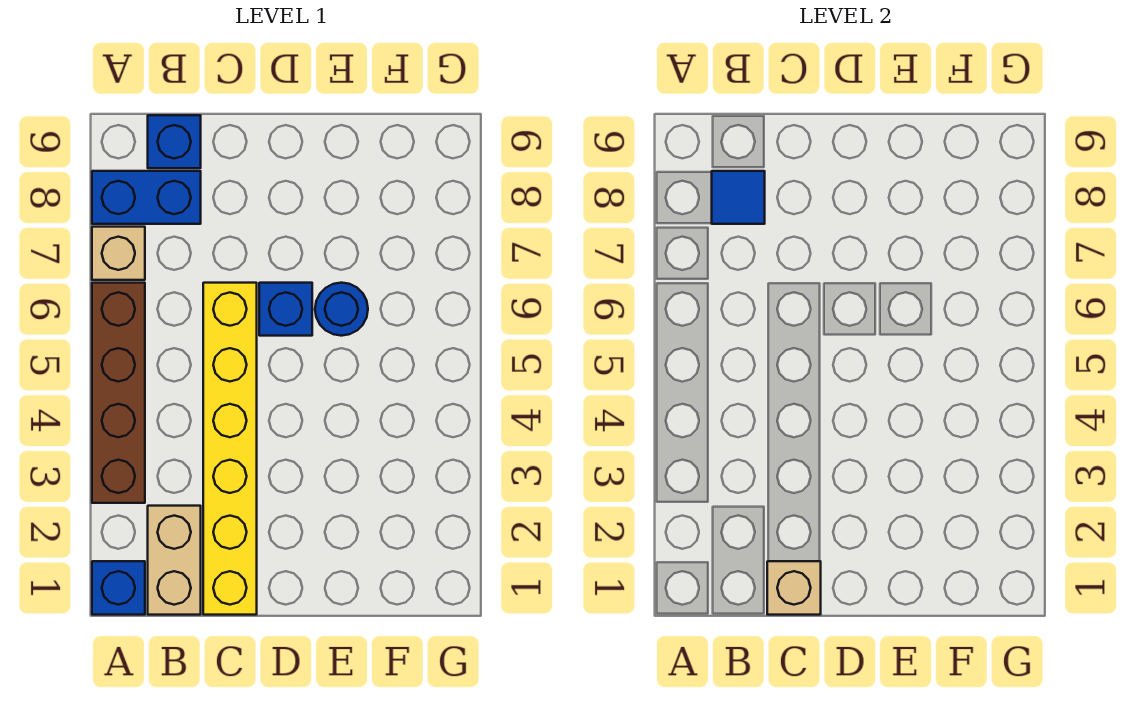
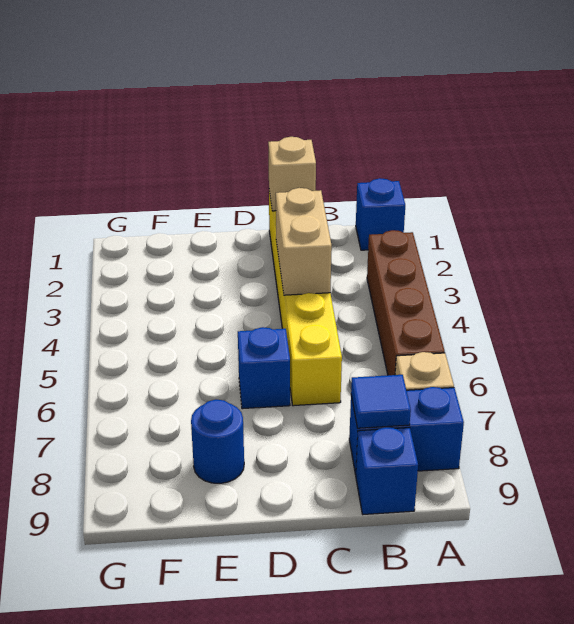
tan 1x2 brick [148,506,201,615] -> tan 1x2 brick moved to [276,188,332,295]
blue 1x1 round brick [315,283,368,336] -> blue 1x1 round brick moved to [191,400,244,483]

